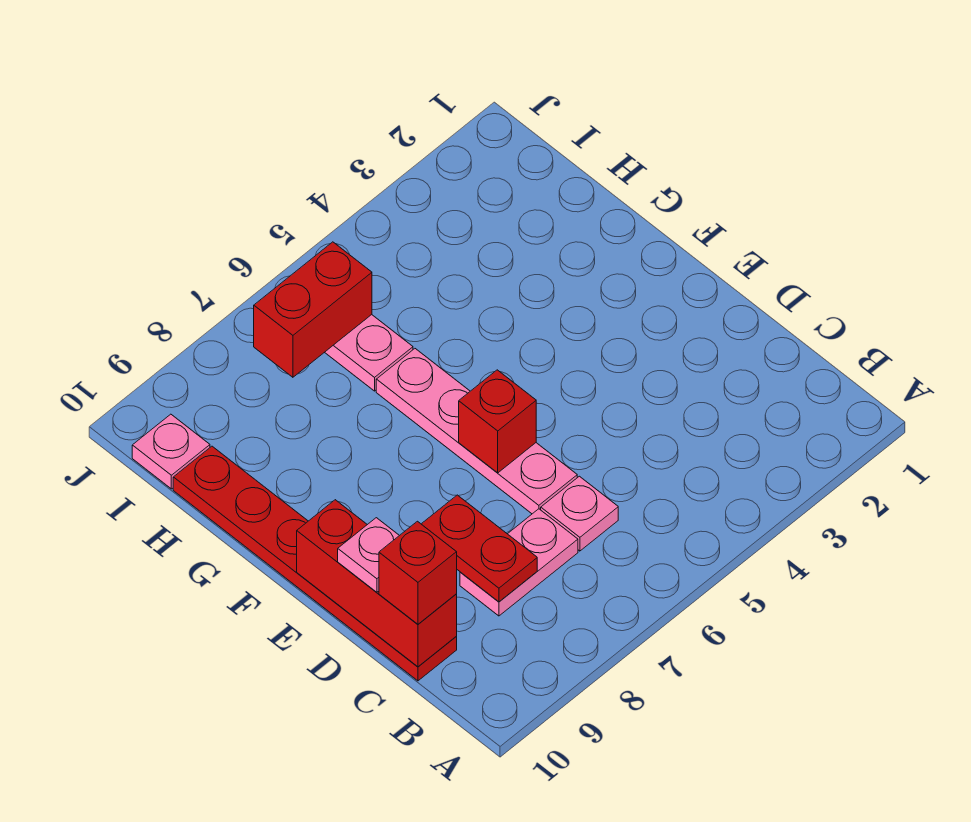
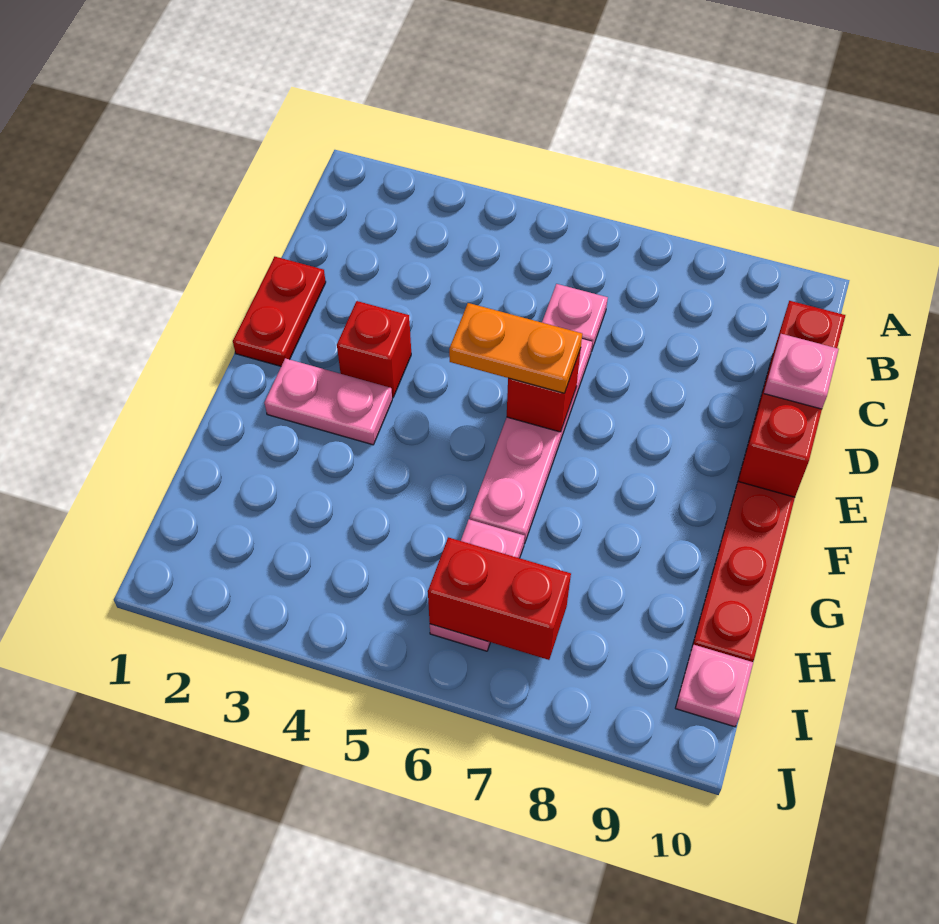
pink 1x2 plate [460,509,578,616] -> pink 1x2 plate moved to [264,358,392,445]
red 1x2 plate [422,495,537,602] -> red 1x2 plate moved to [233,257,326,366]
red 1x1 brick [379,521,457,624] -> red 1x1 brick moved to [337,301,411,398]
none -> orange 1x2 plate [449,303,582,393]

